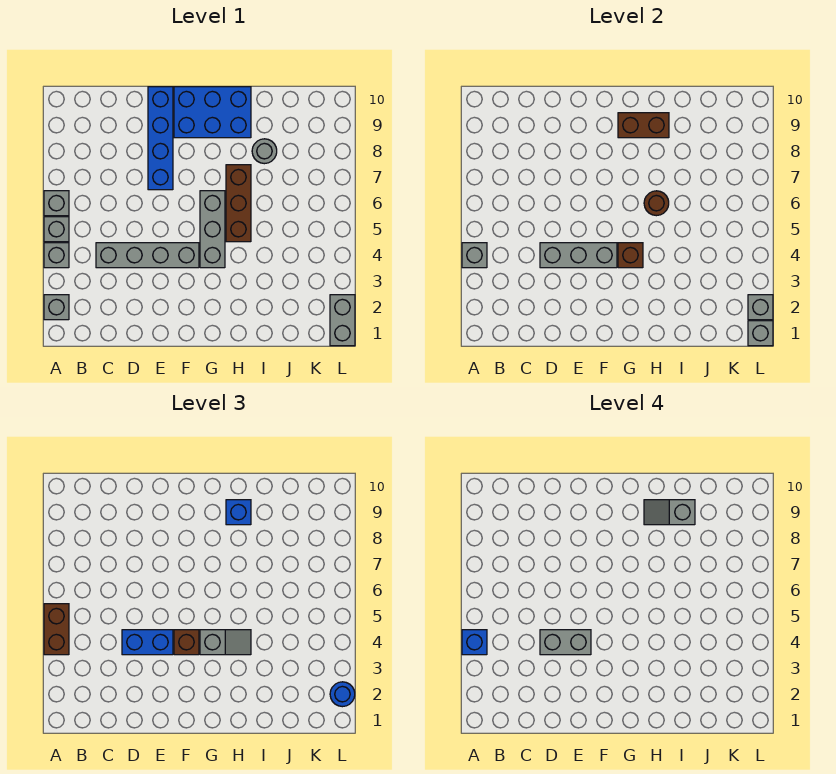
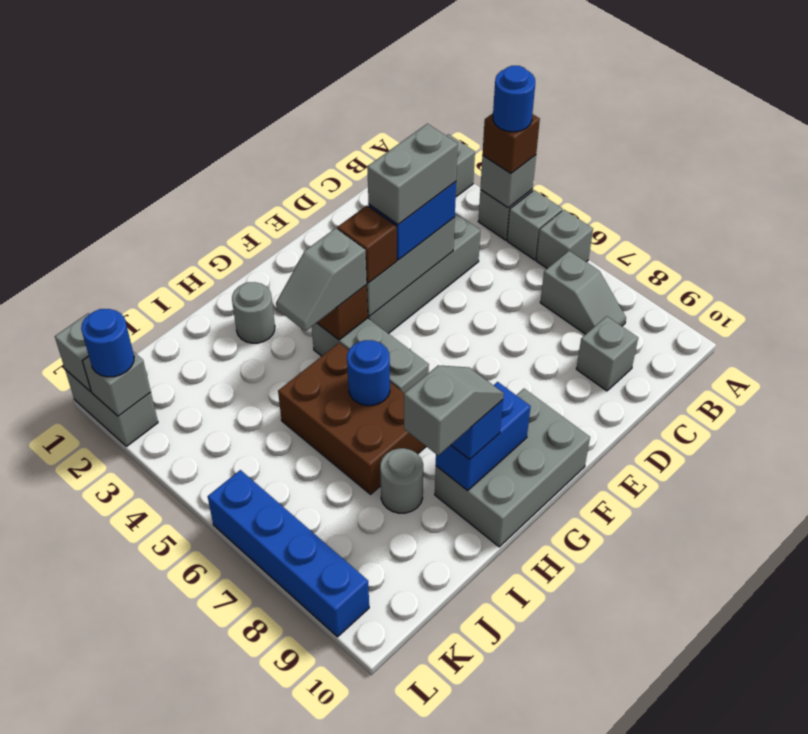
brown 1x2 brick [44,604,69,655] -> brown 1x1 brick [482,113,540,173]
blue 1x1 brick [462,630,487,655] -> blue 1x1 round brick [493,66,535,132]
none -> grey 1x2 slope [540,251,626,334]
none -> grey 1x1 brick [576,316,638,391]
blue 1x4 brick [148,87,173,190] -> blue 1x4 brick moved to [208,470,369,637]
blue 2x3 brick [174,87,251,138] -> grey 2x3 brick [435,389,590,547]
brown 1x2 brick [618,113,669,138] -> blue 1x2 brick [436,382,531,491]
none -> grey 1x1 round brick [232,282,275,343]
brown 1x3 brick [226,165,251,242] -> brown 2x3 brick [278,343,426,494]
brown 1x1 round brick [644,191,669,216] -> blue 1x1 round brick [347,340,390,406]

